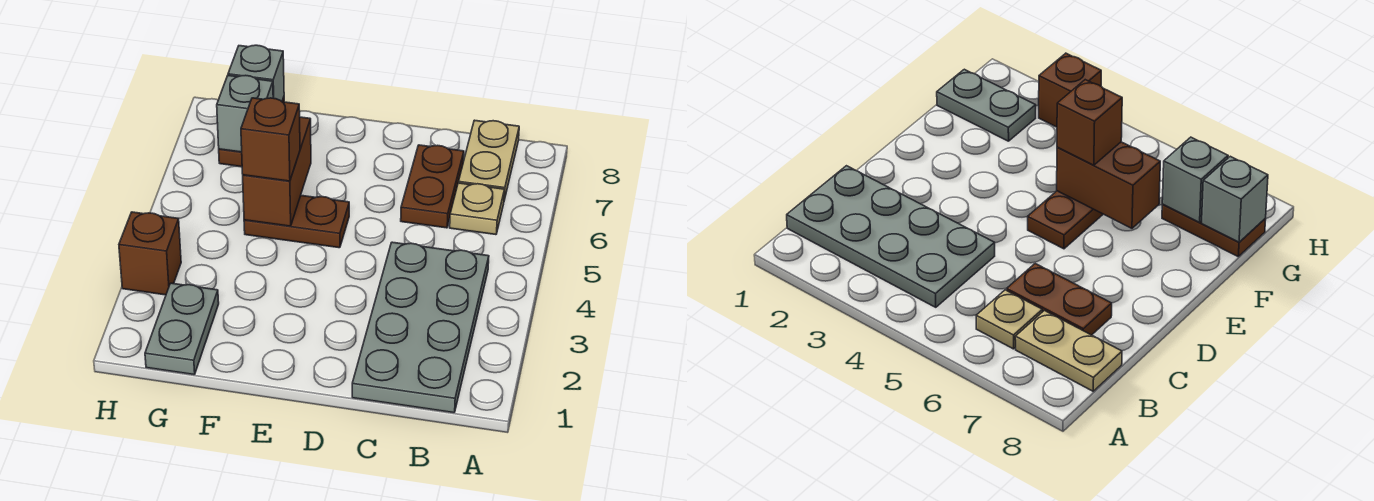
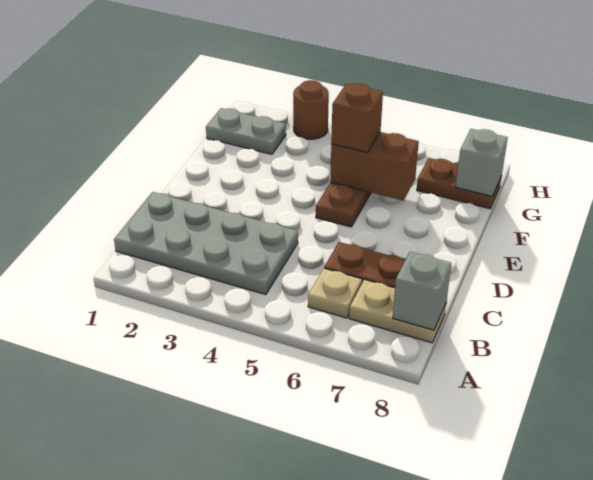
grey 1x1 brick [217,75,273,152] -> grey 1x1 brick moved to [393,252,451,330]
brown 1x1 brick [119,212,181,295] -> brown 1x1 round brick [293,80,329,139]

